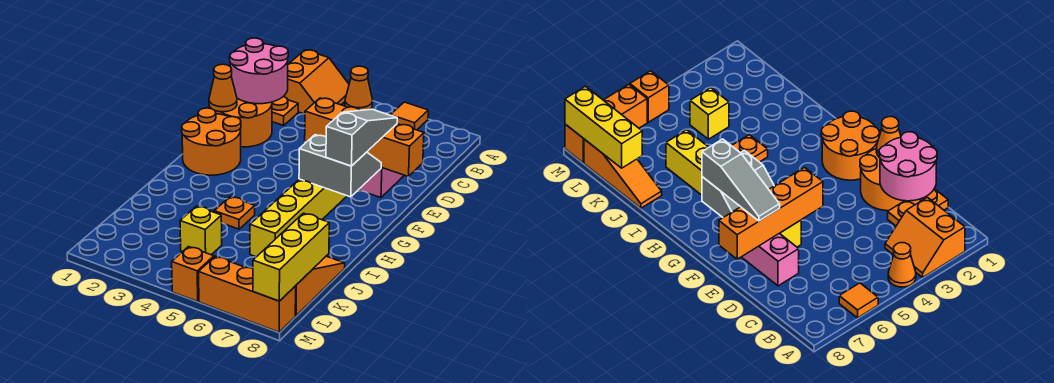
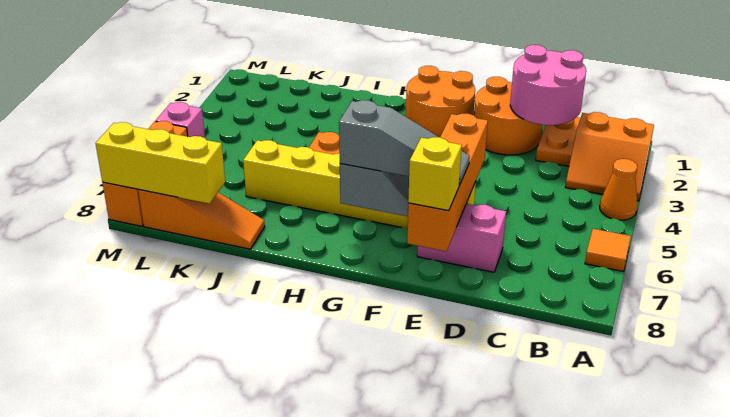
orange 1x1 cone [209,64,237,112] -> none
yellow 1x1 brick [180,206,222,255] -> yellow 1x1 brick moved to [408,137,462,211]
orange 1x1 brick [172,247,214,301] -> pink 1x1 brick [156,102,205,138]

